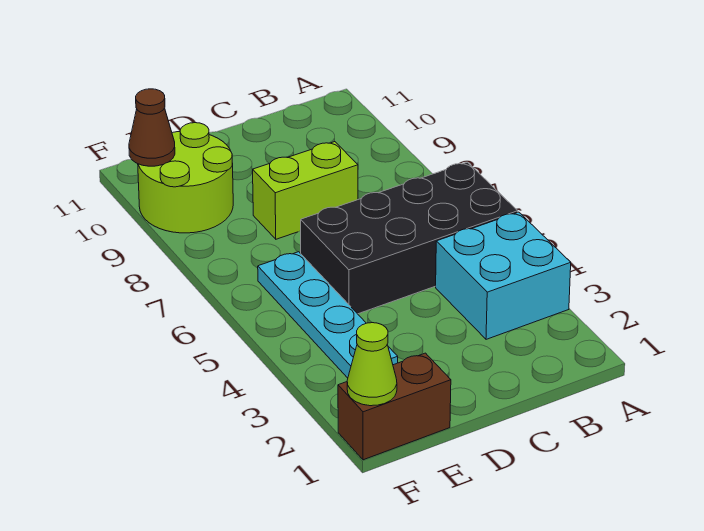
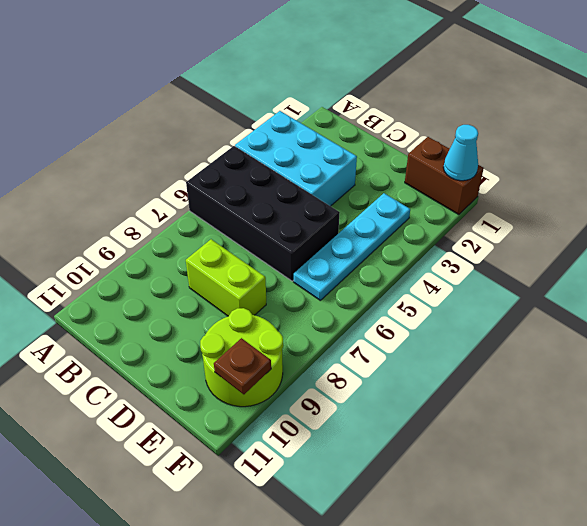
cyan 2x2 brick [436,212,571,339] -> cyan 2x3 brick [235,111,357,206]
lime 1x1 cone [347,323,397,406] -> cyan 1x1 cone [443,125,478,181]
brown 1x1 cone [129,89,175,166] -> brown 1x1 plate [214,338,271,394]

